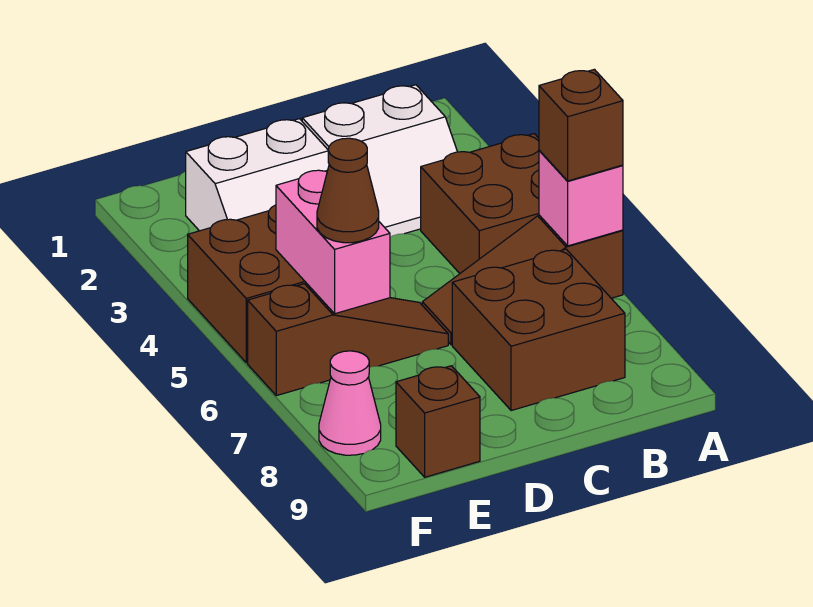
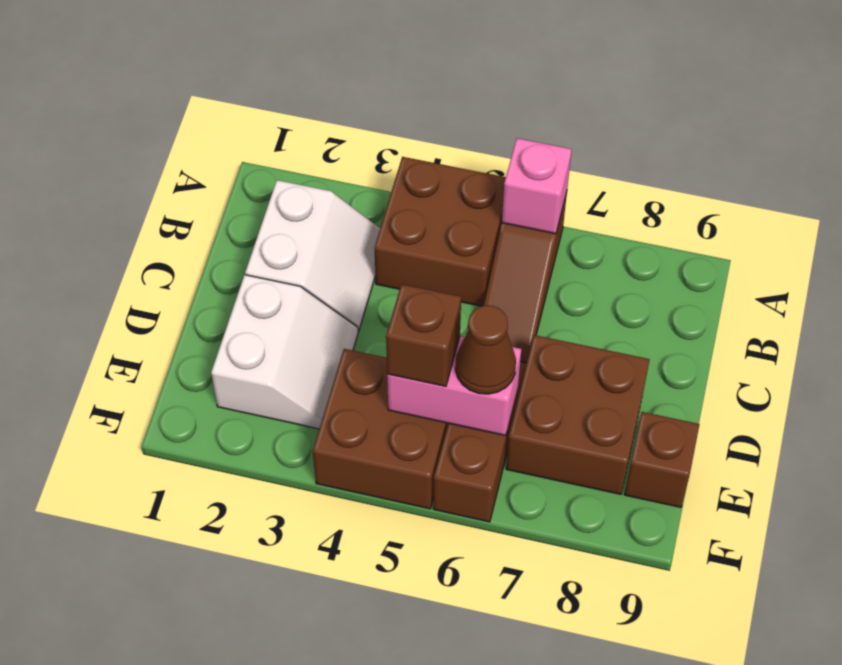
brown 1x1 brick [539,69,623,181] -> brown 1x1 brick moved to [386,284,461,386]
brown 2x2 brick [452,249,625,411] -> brown 2x2 brick moved to [506,335,650,494]
pink 1x1 cone [319,351,381,455] -> none

